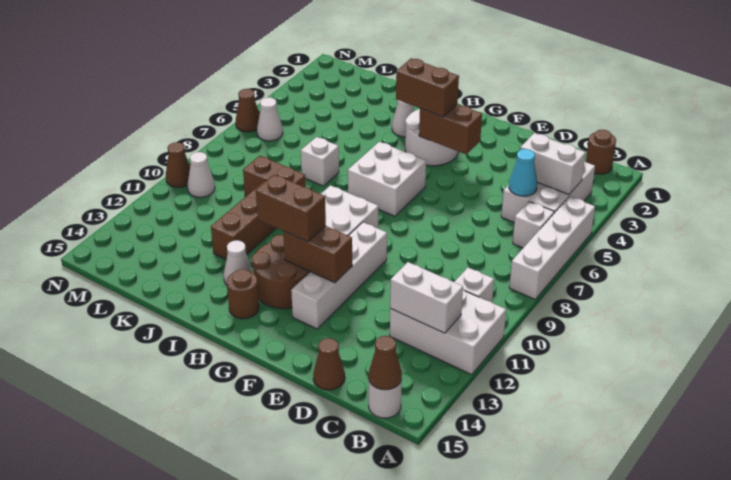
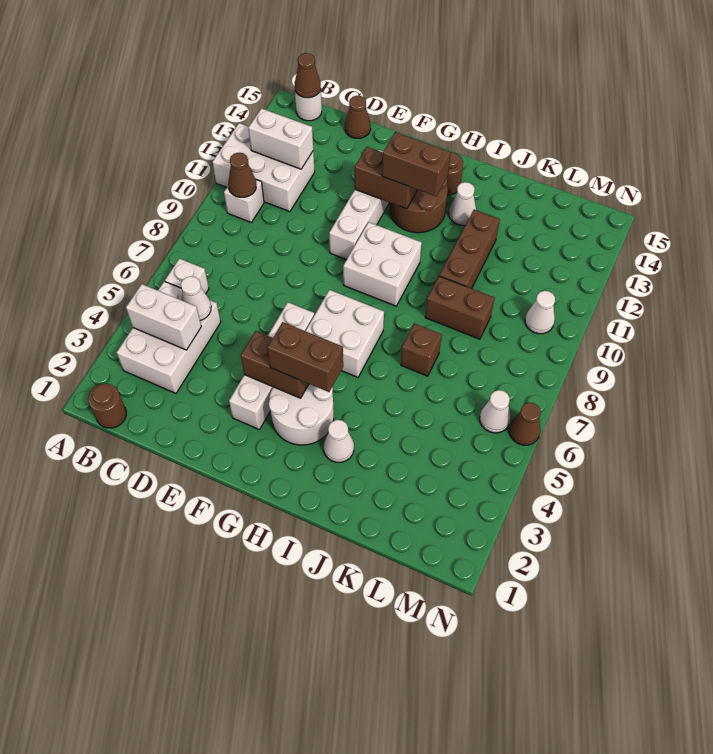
white 1x4 brick [509,196,595,299] -> white 1x4 brick moved to [229,302,314,429]
cyan 1x1 cone [509,149,537,196] -> white 1x1 cone [181,276,211,320]
white 1x1 brick [301,137,339,186] -> brown 1x1 brick [401,323,442,376]
brown 1x1 cone [166,142,190,187] -> brown 1x1 cone moved to [228,153,256,197]

